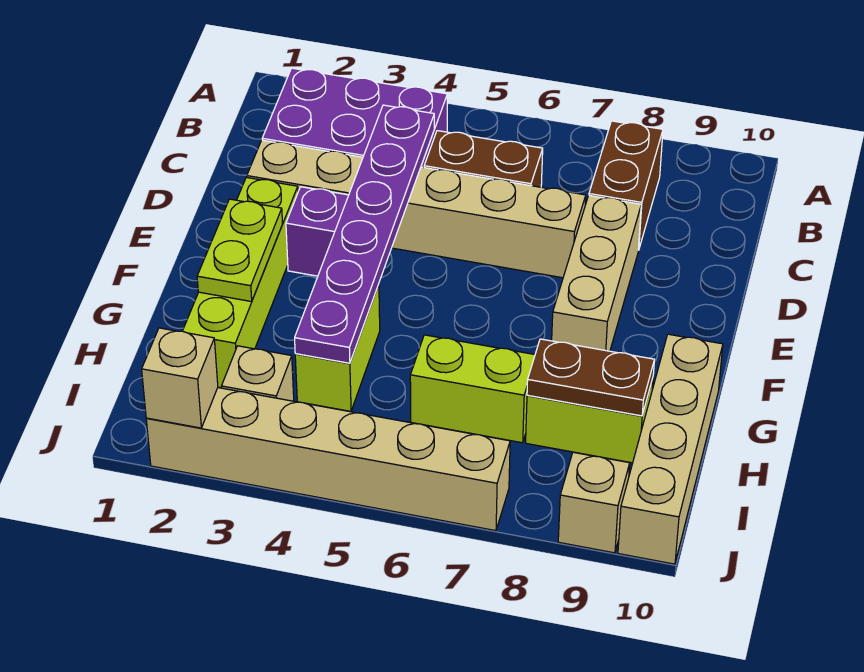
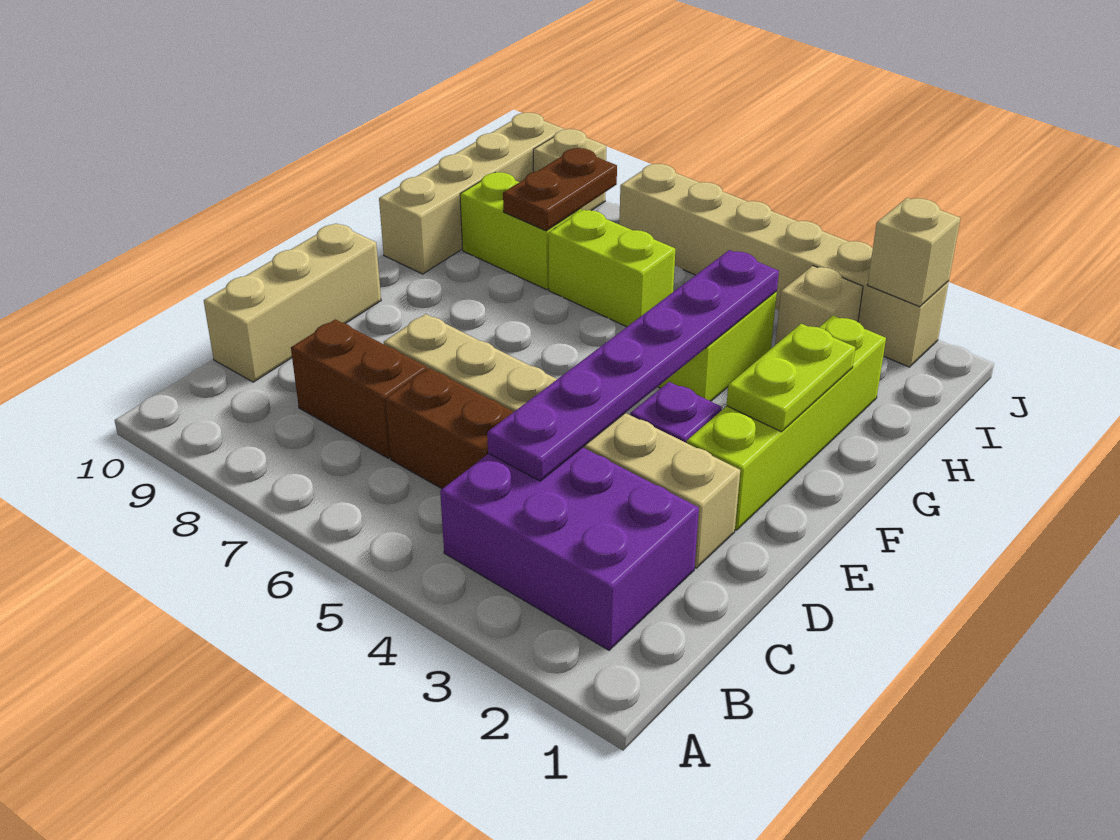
brown 1x2 brick [589,121,663,250] -> brown 1x2 brick turned to [291,319,427,458]
tan 1x3 brick [552,196,641,351] -> tan 1x3 brick moved to [204,223,381,382]
brown 1x2 plate [527,339,654,416] -> brown 1x2 plate turned to [503,148,617,231]

